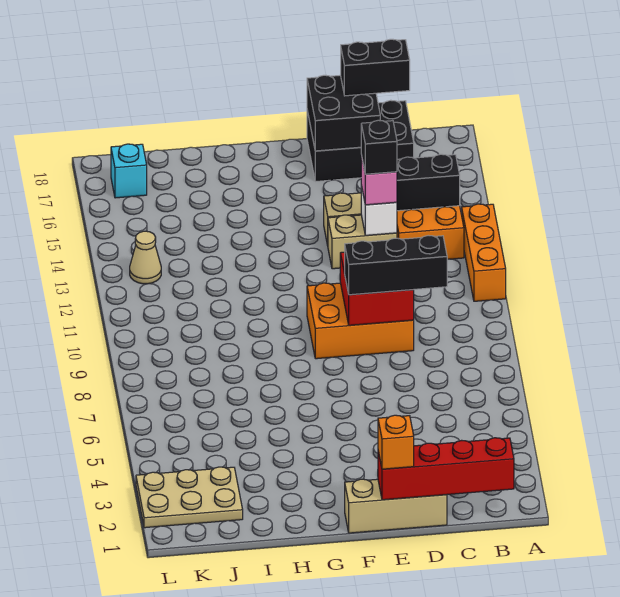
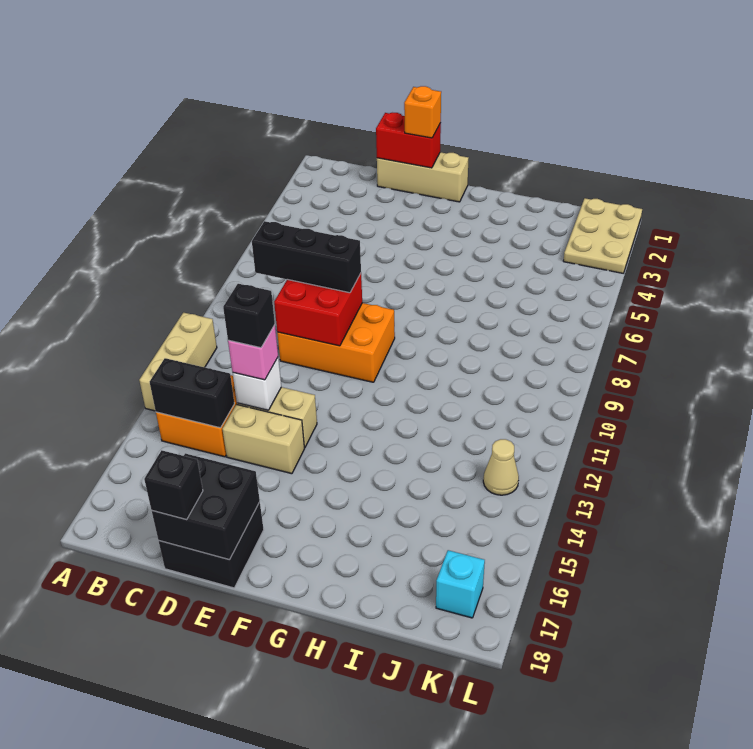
orange 1x3 brick [462,204,506,301] -> tan 1x3 brick [139,313,217,411]
red 1x4 brick [378,438,514,500] -> red 1x2 brick [376,113,441,168]
black 2x3 brick [307,100,414,181] -> black 2x2 brick [159,502,264,588]
black 1x2 brick [341,39,410,96] -> black 1x1 brick [144,450,203,520]
tan 2x3 plate [136,467,243,528] -> tan 2x3 plate turned to [563,198,642,273]

